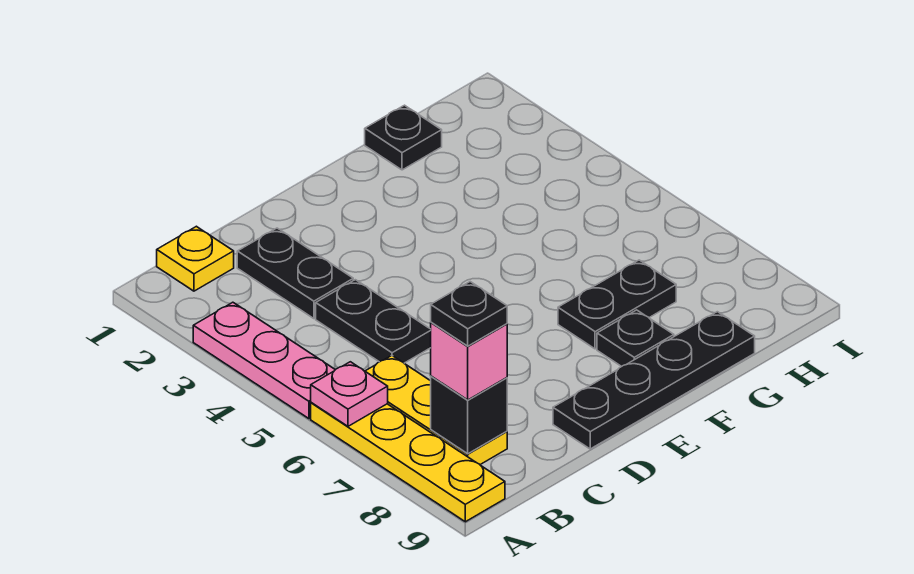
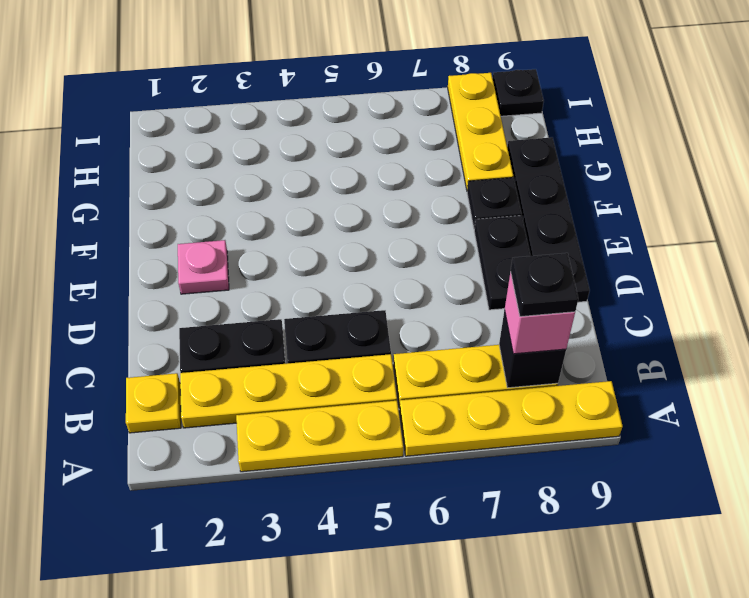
pink 1x3 plate [193,302,335,419] -> yellow 1x3 plate [236,401,403,472]
pink 1x1 plate [311,362,388,426] -> pink 1x1 plate moved to [178,240,229,294]
none -> yellow 1x4 plate [180,354,397,428]
black 1x2 plate [558,260,676,349] -> black 1x2 plate moved to [474,216,531,310]
black 1x1 plate [365,105,442,170] -> black 1x1 plate moved to [493,69,544,116]
none -> yellow 1x3 plate [448,73,513,190]

